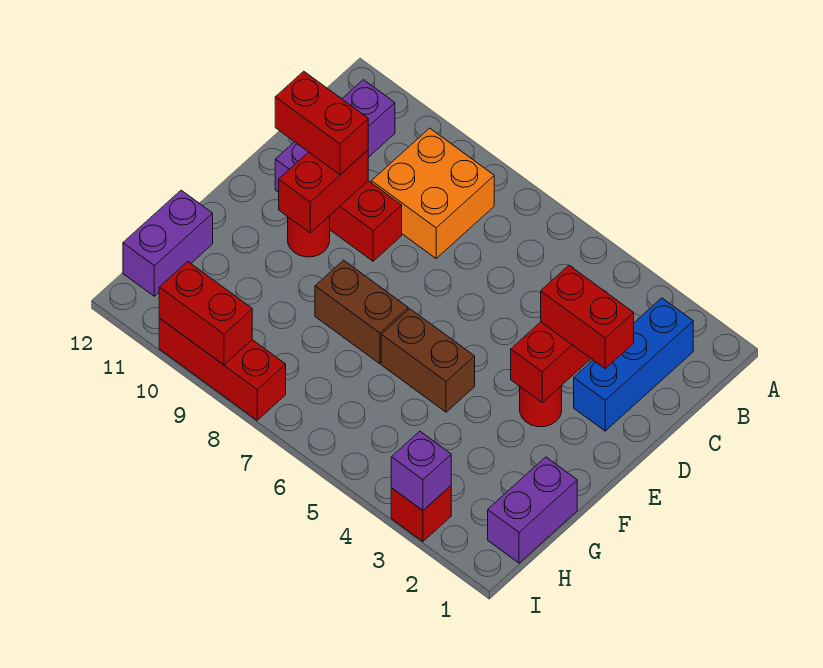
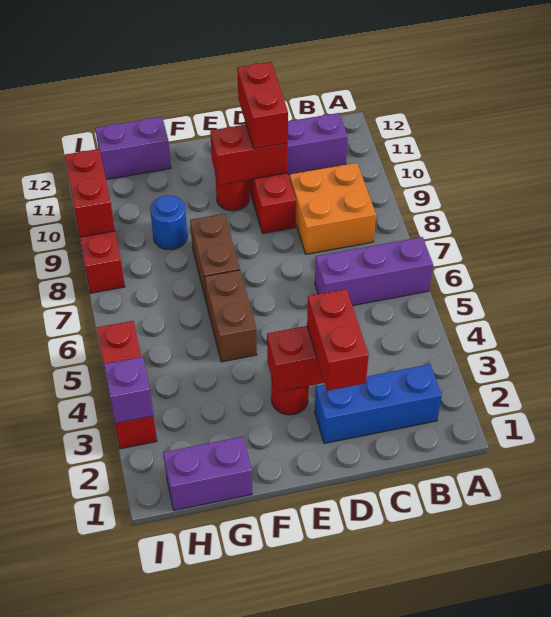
none -> purple 1x3 brick [315,237,433,306]
none -> blue 1x1 round brick [150,195,187,250]
red 1x1 brick [391,486,451,541] -> red 1x3 brick [97,321,157,449]

